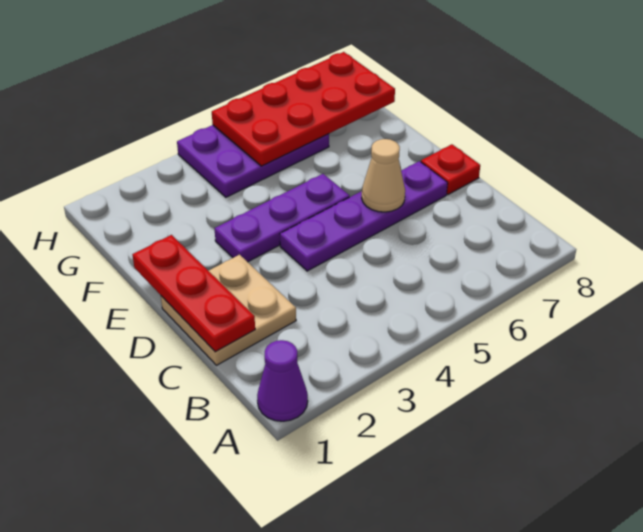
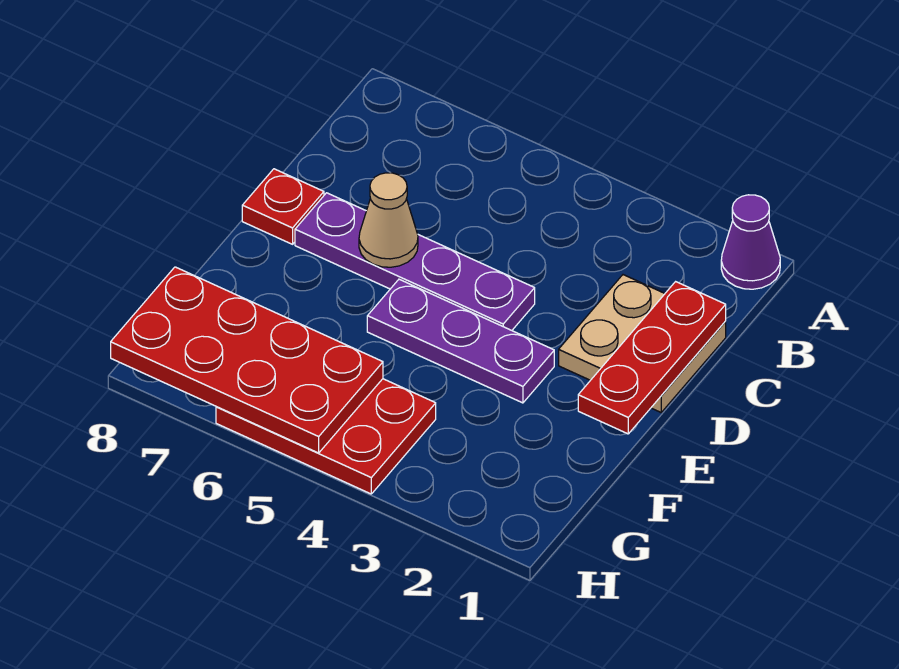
purple 2x3 plate [177,125,329,197] -> red 2x3 plate [216,379,436,494]

